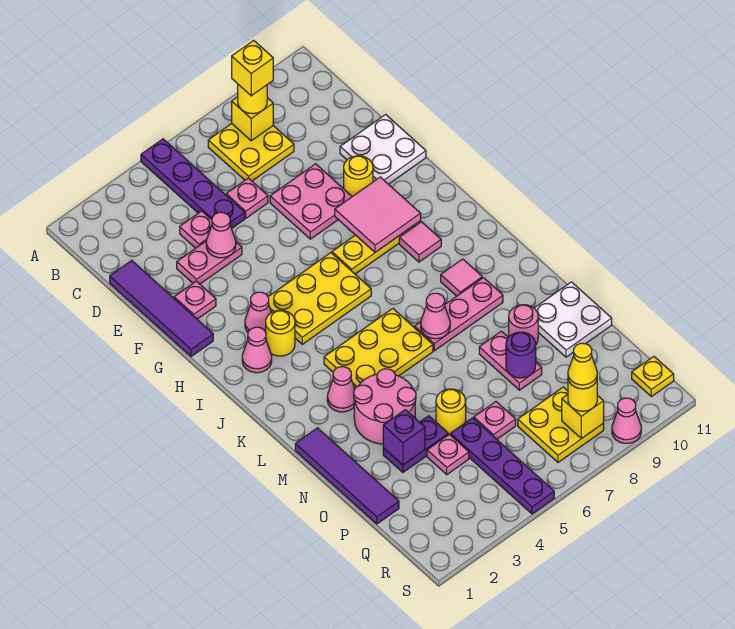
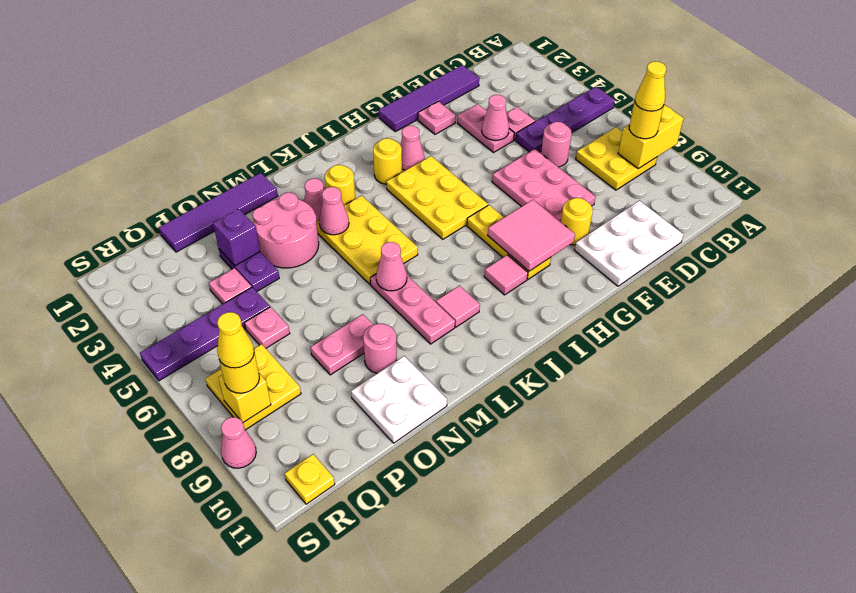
yellow 1x1 brick [232,97,273,141] -> yellow 1x2 brick [618,105,684,169]
yellow 1x1 brick [232,40,273,96] -> yellow 1x1 cone [635,61,666,111]
pink 1x1 plate [226,178,268,218] -> pink 1x1 round brick [541,122,572,167]
pink 2x2 plate [270,164,352,239] -> pink 2x3 plate [492,149,595,222]
white 2x2 plate [340,114,426,184] -> white 2x3 plate [575,201,684,286]
pink 1x1 cone [242,327,272,373] -> pink 1x1 cone moved to [319,187,349,235]
yellow 1x1 round brick [436,389,466,435] -> yellow 1x1 round brick moved to [325,165,355,205]
purple 1x1 round brick [506,332,536,378] -> none

